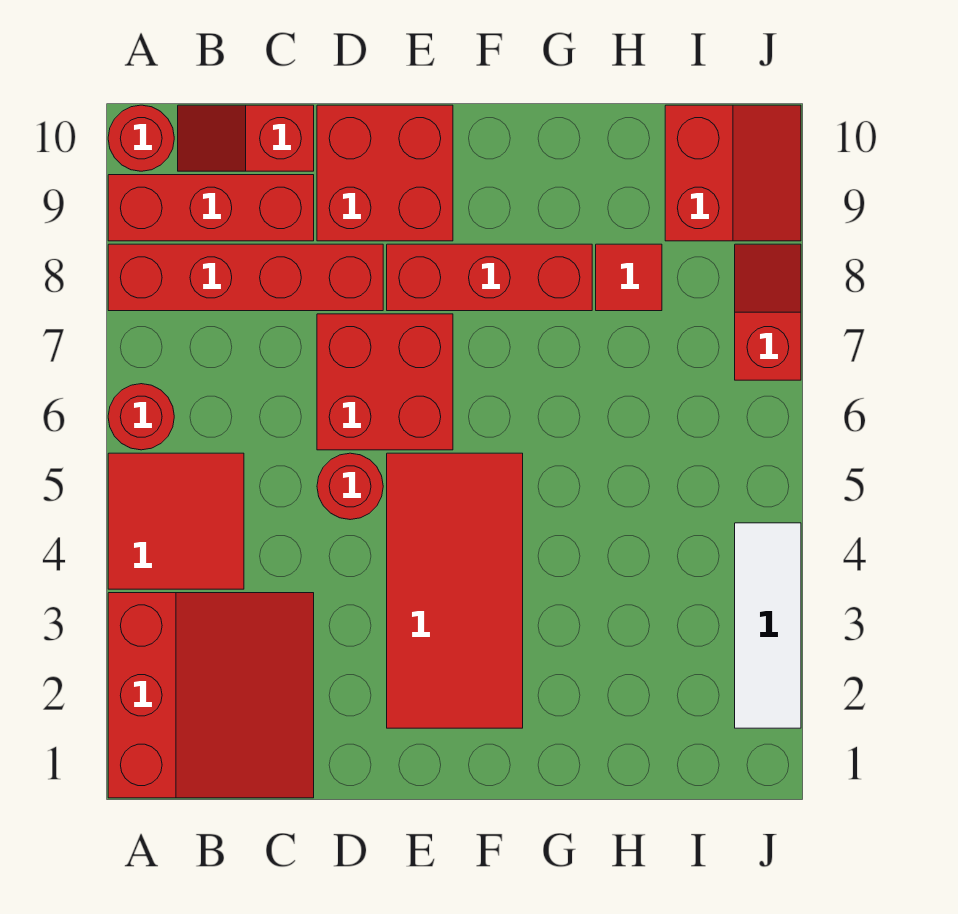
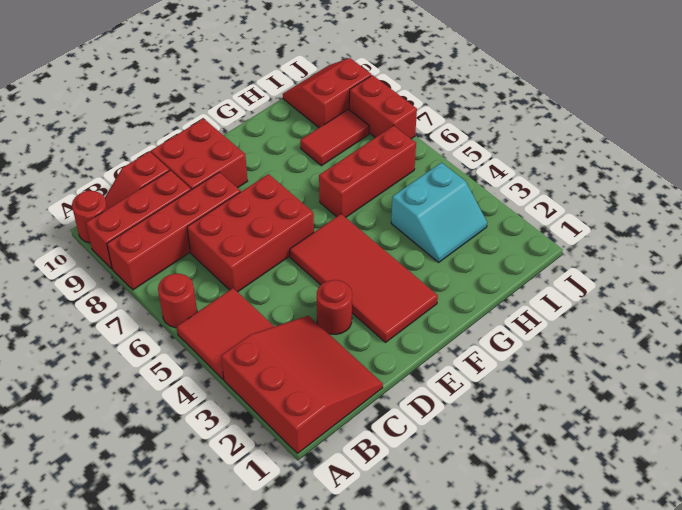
red 1x1 round brick [317,453,383,520] -> red 1x1 round brick moved to [317,280,352,334]
red 2x2 brick [317,314,453,450] -> red 2x3 brick [187,174,314,292]
red 1x3 brick [387,244,592,311] -> red 1x3 brick moved to [319,126,416,217]
none -> cyan 2x2 slope [391,163,487,262]
red 1x1 tile [596,244,662,311] -> red 1x2 tile [300,109,369,166]
red 2x2 slope [665,105,801,241] -> red 2x2 slope turned to [283,58,371,128]
white 1x3 tile [735,523,801,728] -> none
red 1x2 slope [735,244,801,380] -> red 1x2 brick [349,75,417,139]

